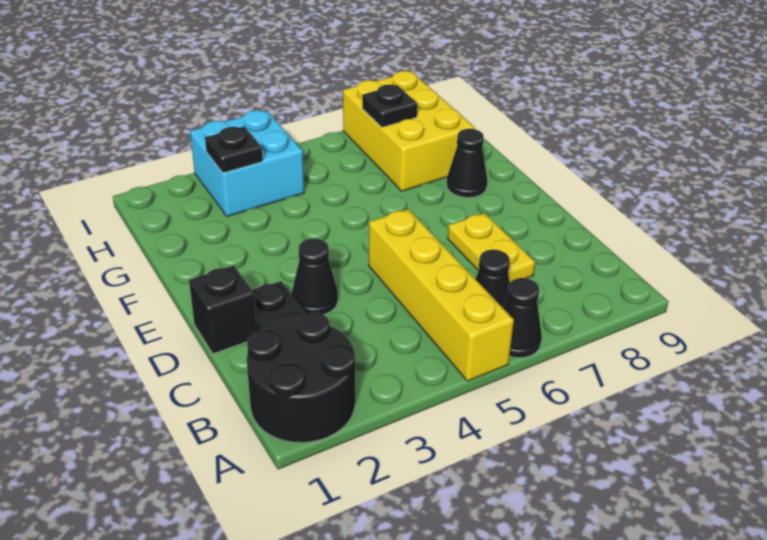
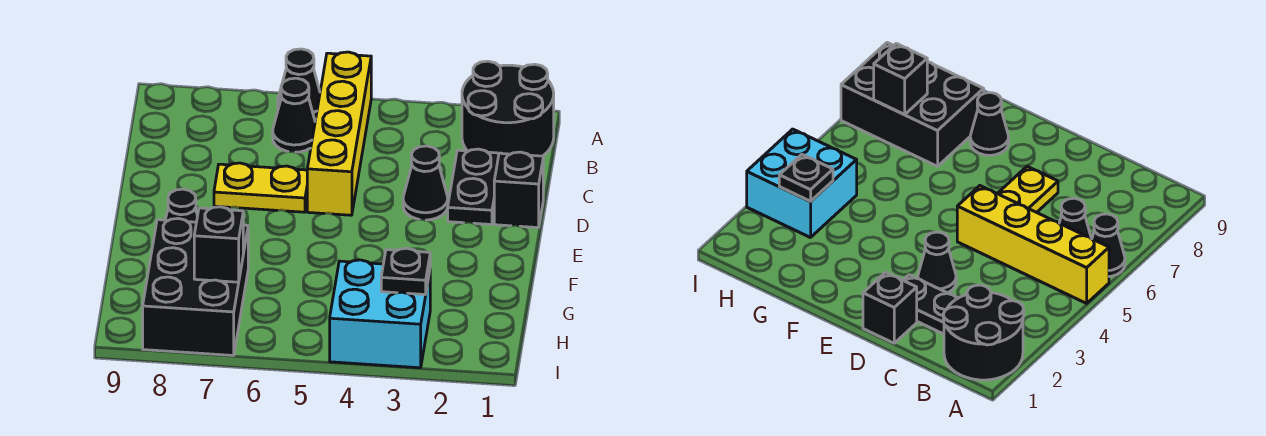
yellow 1x2 plate [448,213,535,282] -> yellow 1x2 plate turned to [214,163,307,212]
yellow 2x3 brick [343,71,475,191] -> black 2x3 brick [143,218,248,355]
black 1x1 plate [362,85,417,127] -> black 1x1 brick [194,207,243,282]

